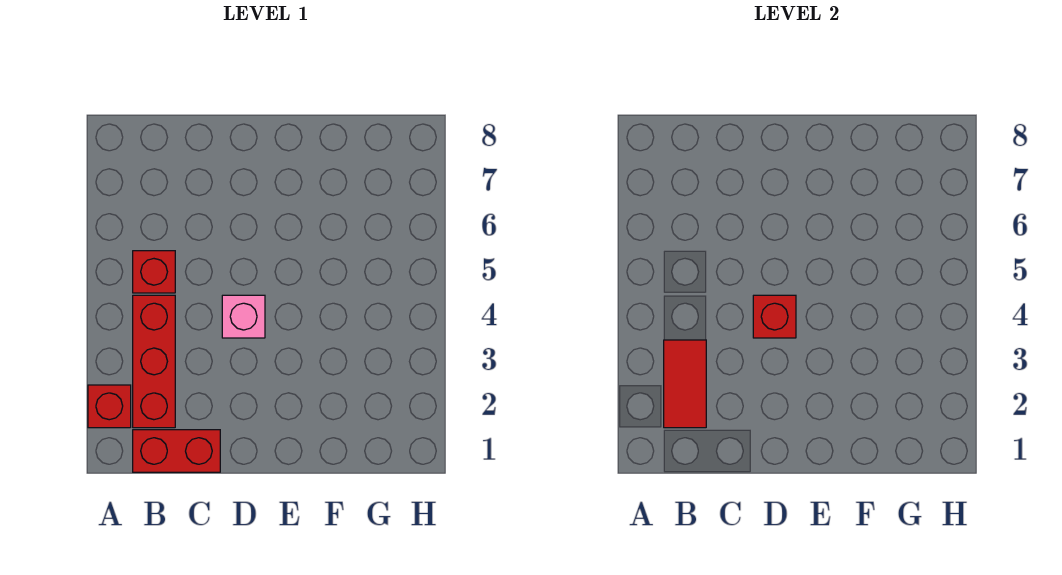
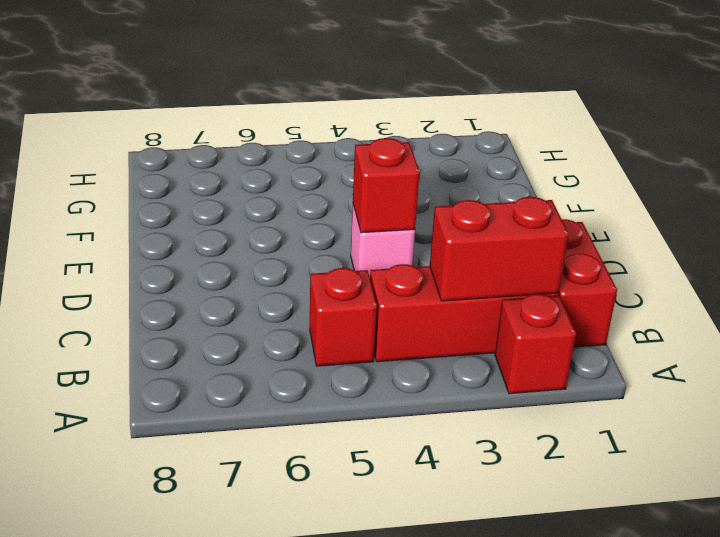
red 1x2 tile [664,340,706,428] -> red 1x2 brick [430,197,569,301]

